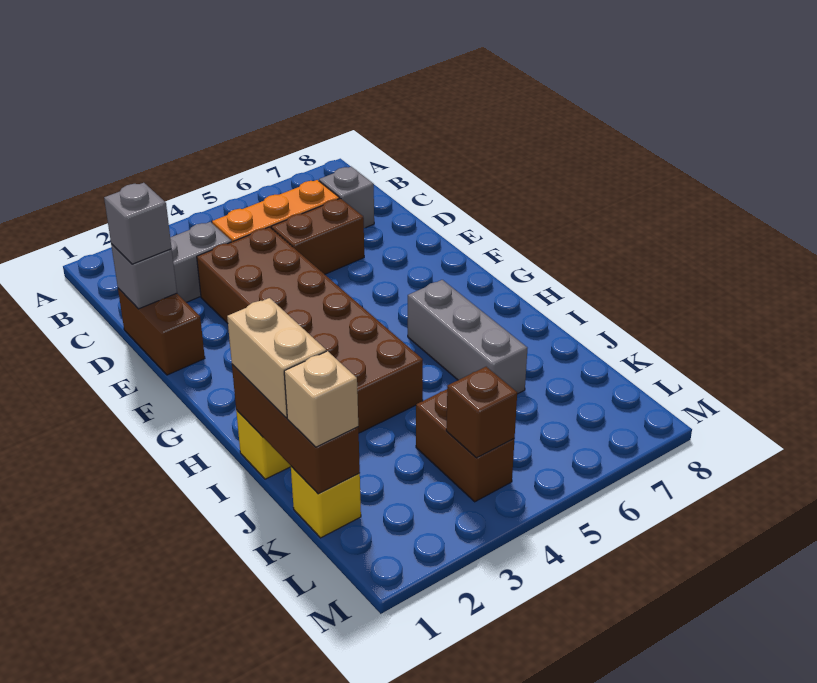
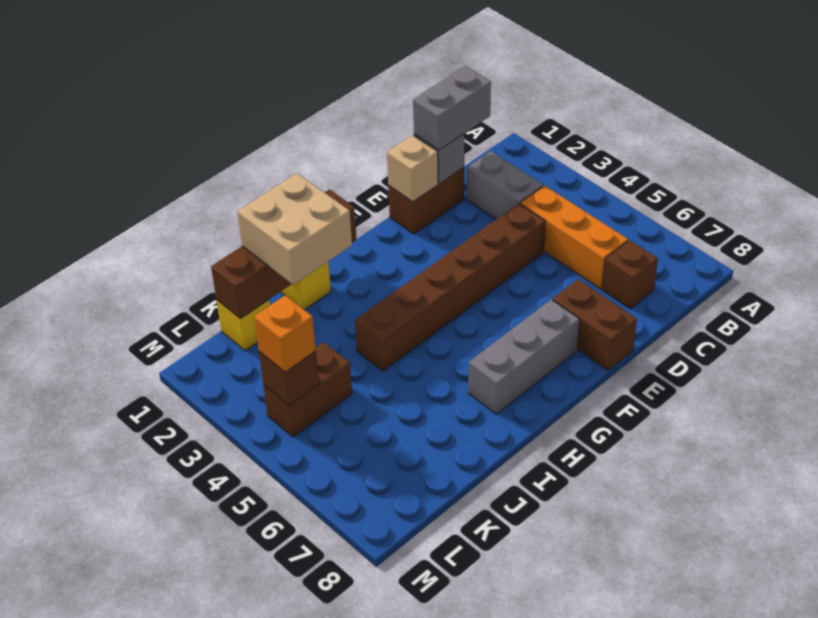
grey 1x1 brick [319,167,374,228] -> brown 1x1 brick [603,240,658,309]
grey 1x1 brick [104,183,172,264] -> grey 1x2 brick [413,66,491,150]
brown 2x6 brick [197,227,423,433] -> brown 1x6 brick [355,204,545,371]
brown 1x2 brick [271,198,364,274] -> brown 1x2 brick moved to [553,279,637,370]
grey 1x3 brick [408,280,527,394] -> grey 1x3 brick moved to [469,299,580,414]
brown 1x3 brick [232,364,360,494] -> brown 1x4 brick [211,189,357,319]
tan 1x2 brick [227,298,326,418] -> tan 2x2 brick [237,173,352,285]
tan 1x1 brick [284,351,358,447] -> tan 1x1 brick moved to [387,135,438,202]
none -> orange 1x1 brick [254,295,316,372]

